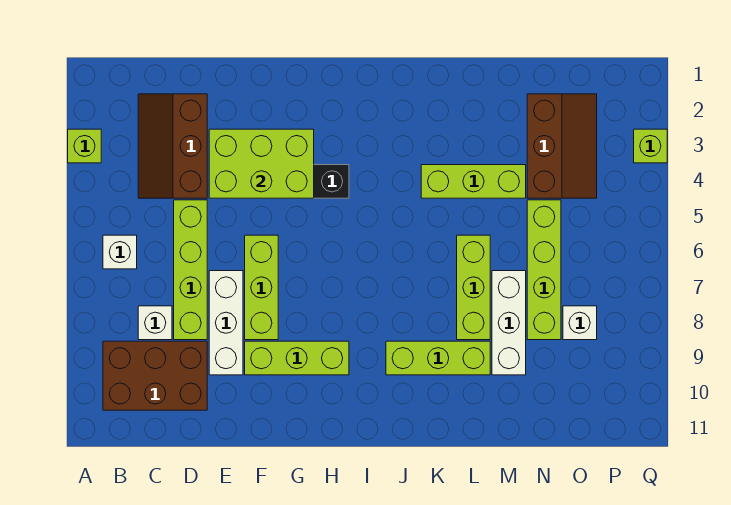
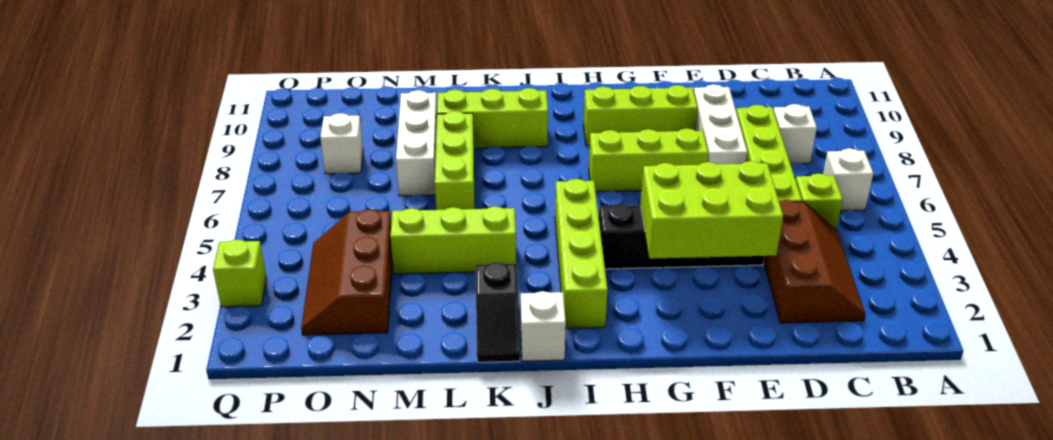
lime 1x1 brick [68,129,101,163] -> lime 1x1 brick moved to [796,174,843,230]
brown 2x3 brick [103,341,207,410] -> none
lime 1x3 brick [245,235,278,340] -> lime 1x3 brick turned to [589,129,708,192]
none -> white 1x1 brick [521,291,566,361]
none -> black 1x2 slope [476,262,520,362]
lime 1x4 brick [527,200,561,340] -> lime 1x4 brick moved to [555,179,607,328]

